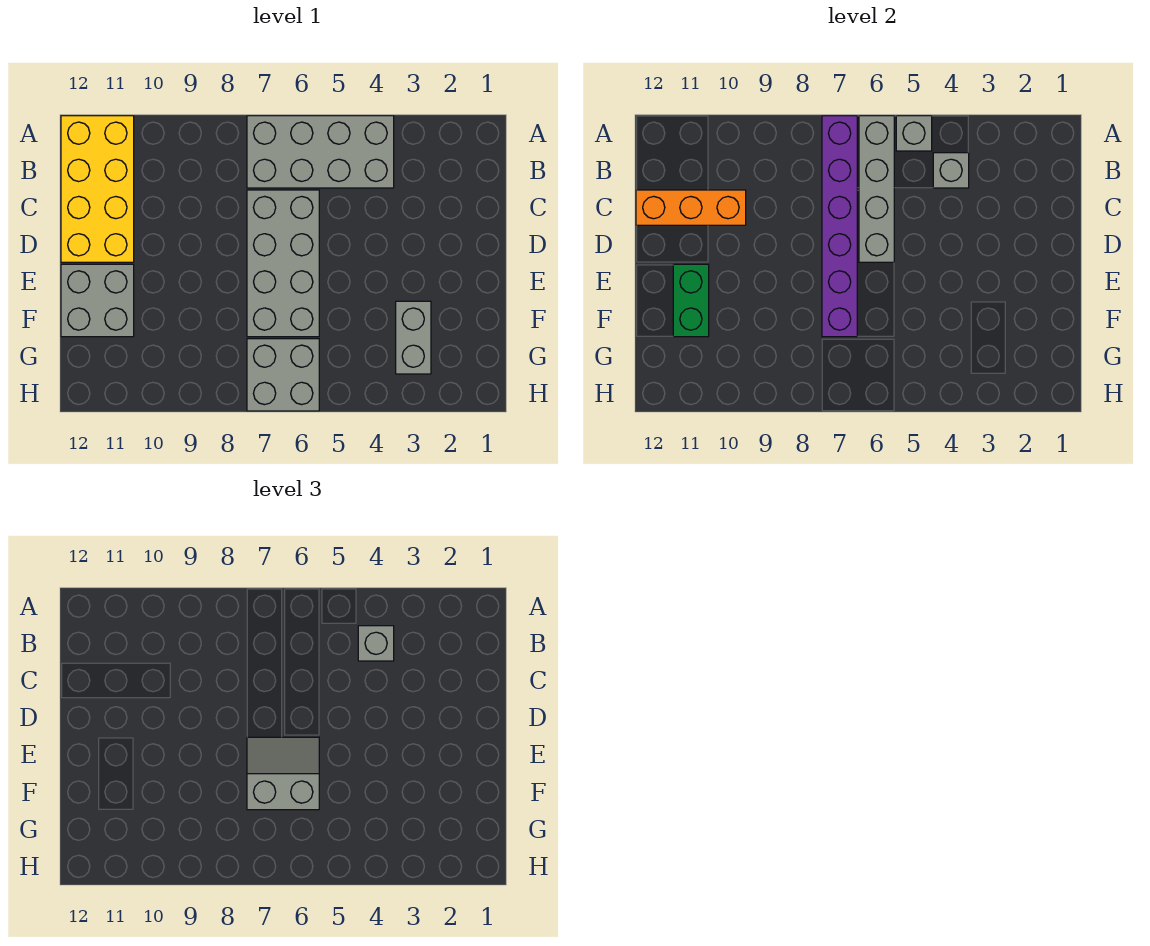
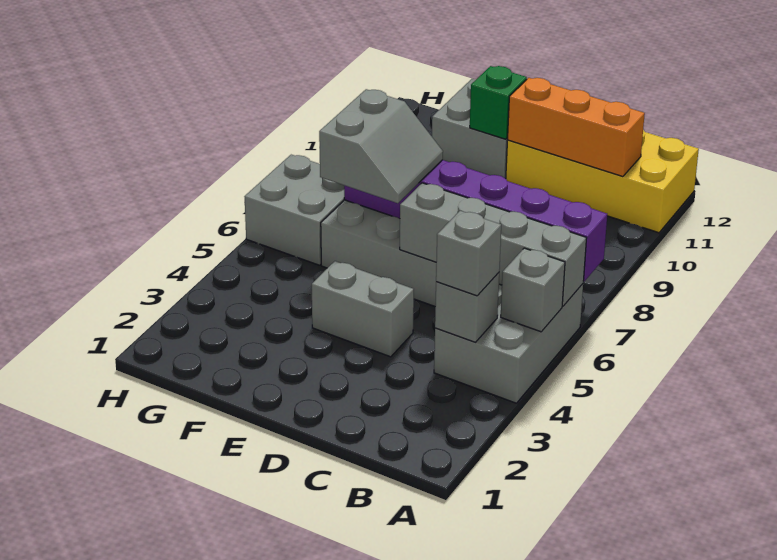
grey 2x4 brick [247,116,394,188] -> grey 2x3 brick [434,284,583,403]
orange 1x3 brick [636,190,746,225] -> orange 1x3 brick turned to [508,78,645,177]
green 1x2 brick [673,264,709,337] -> green 1x1 brick [470,66,527,139]
grey 1x2 brick [396,301,431,374] -> grey 1x2 brick moved to [312,261,414,357]

